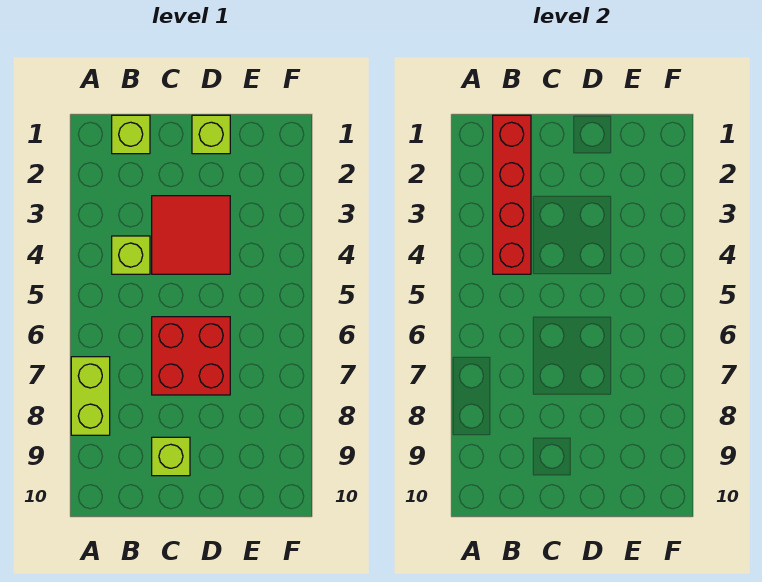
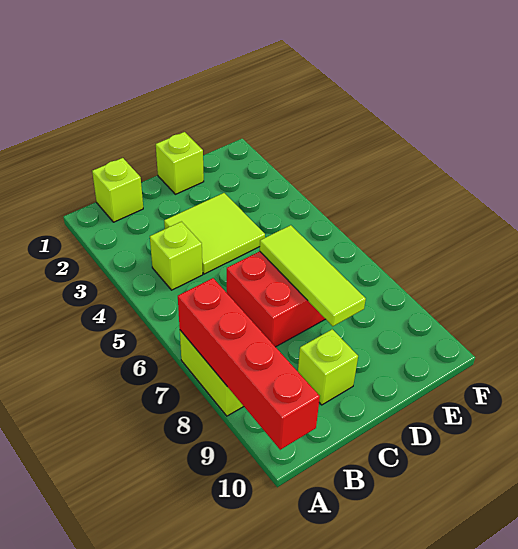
red 1x4 brick [493,115,531,274] -> red 1x4 brick moved to [178,278,320,450]
red 2x2 tile [152,196,230,274] -> lime 2x2 tile [164,193,265,274]
none -> lime 1x3 tile [260,225,366,326]

